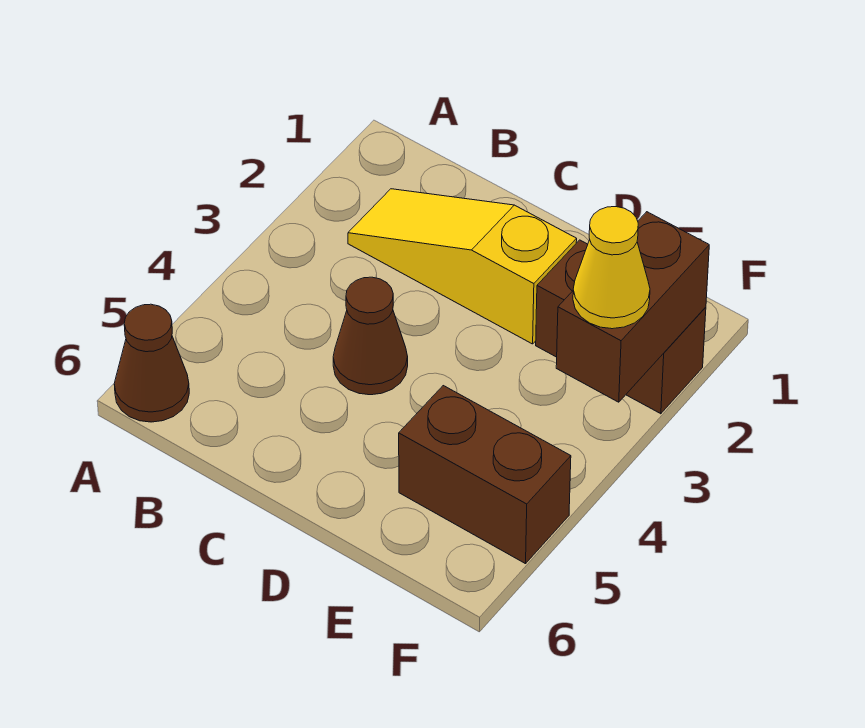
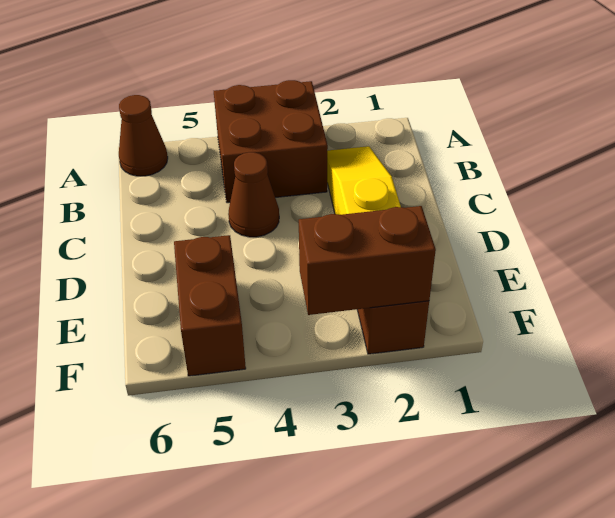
none -> brown 2x2 brick [214,80,328,203]
yellow 1x1 cone [573,207,650,329] -> none

